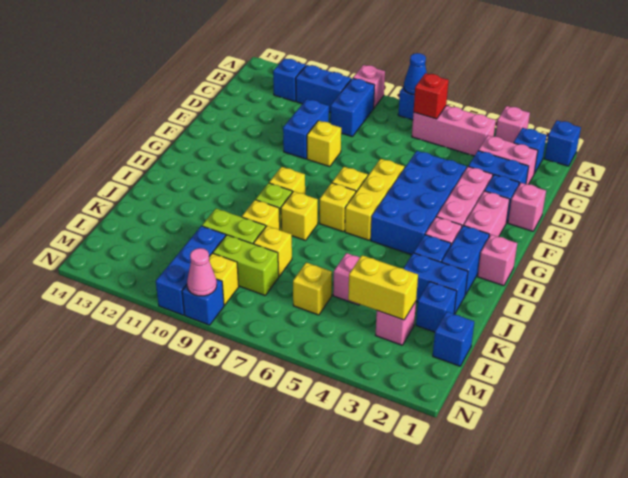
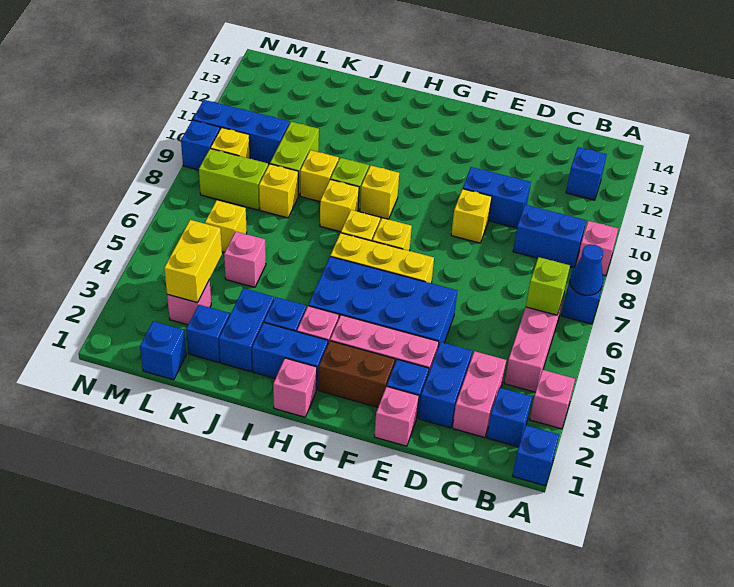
red 1x1 brick [414,73,449,119] -> lime 1x1 brick [526,257,570,315]
blue 1x2 brick [296,65,351,112] -> none
pink 1x2 brick [464,191,510,237] -> brown 1x2 brick [318,341,395,407]
lime 1x2 brick [213,235,279,295] -> lime 1x2 brick turned to [199,149,268,210]
pink 1x1 cone [187,248,217,296] -> none

